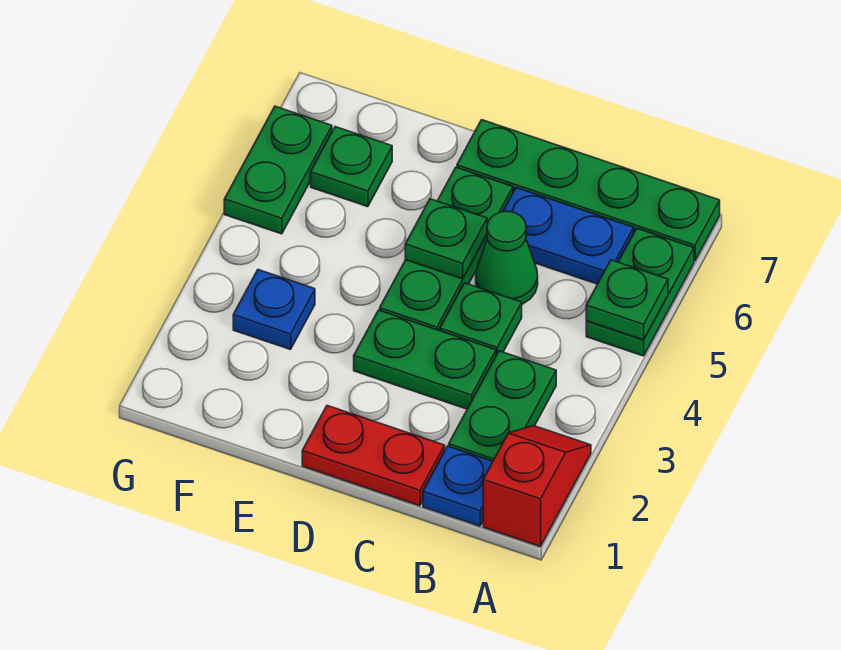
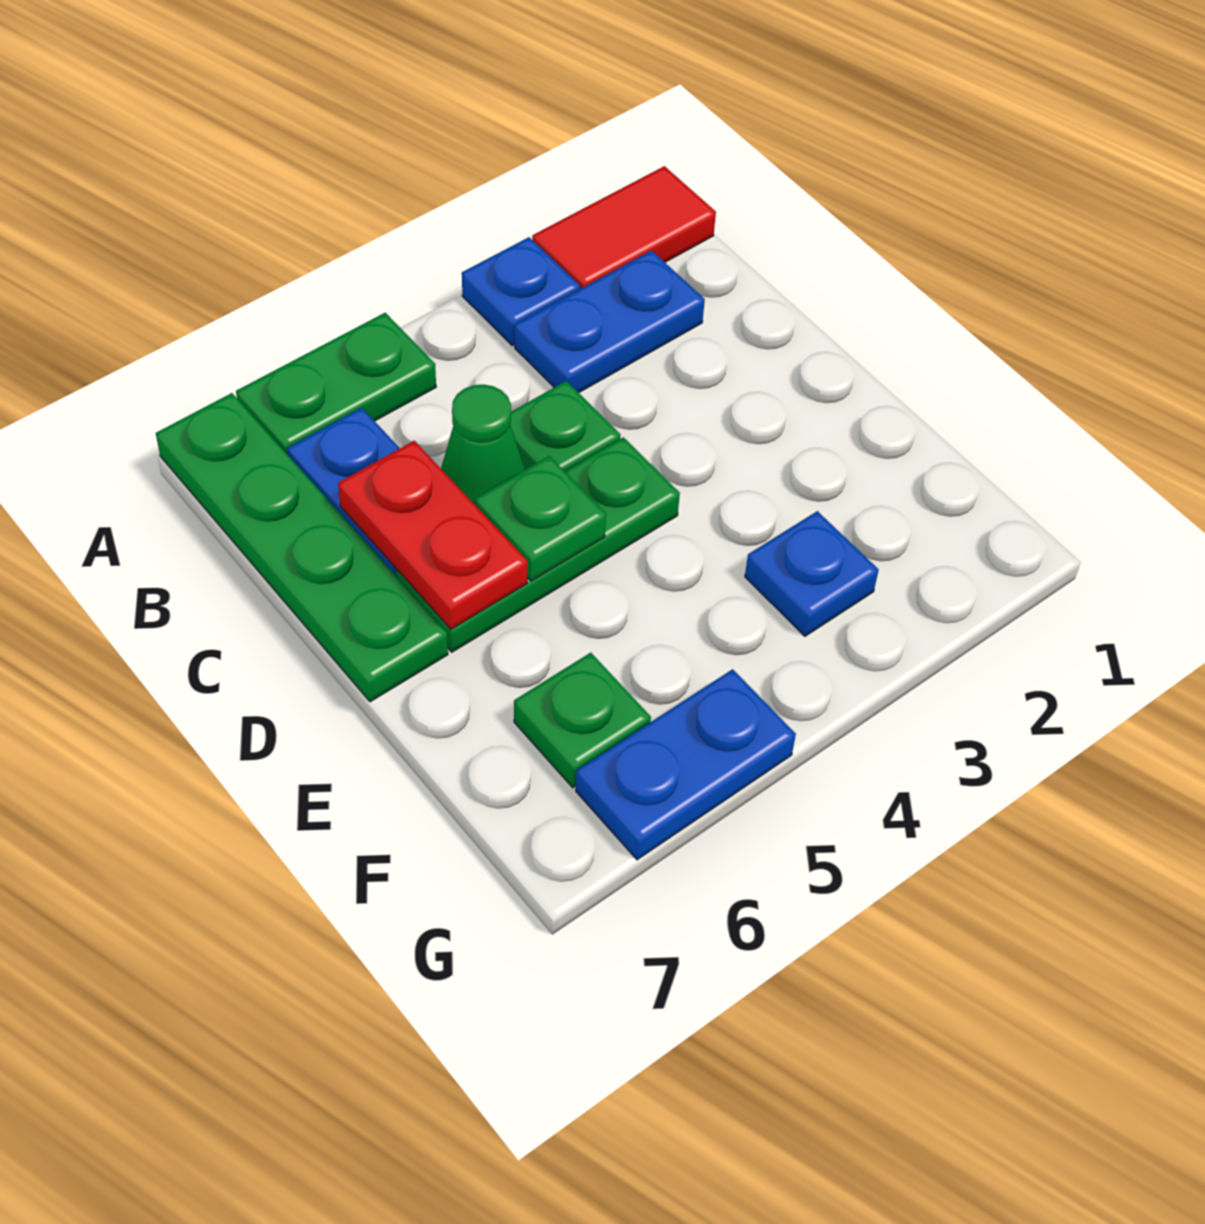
red 1x2 slope [483,426,591,547] -> red 1x2 tile [532,166,716,289]
green 1x1 plate [586,260,668,340] -> none
blue 1x1 plate [423,446,493,526] -> blue 1x1 plate moved to [462,237,580,346]
green 1x2 plate [449,351,556,461] -> blue 1x2 plate [515,251,705,393]
red 1x2 plate [302,406,445,506] -> red 1x2 plate moved to [338,441,527,629]
green 1x2 plate [354,310,496,409] -> none
green 1x2 plate [224,106,332,234] -> blue 1x2 plate [576,669,796,860]

